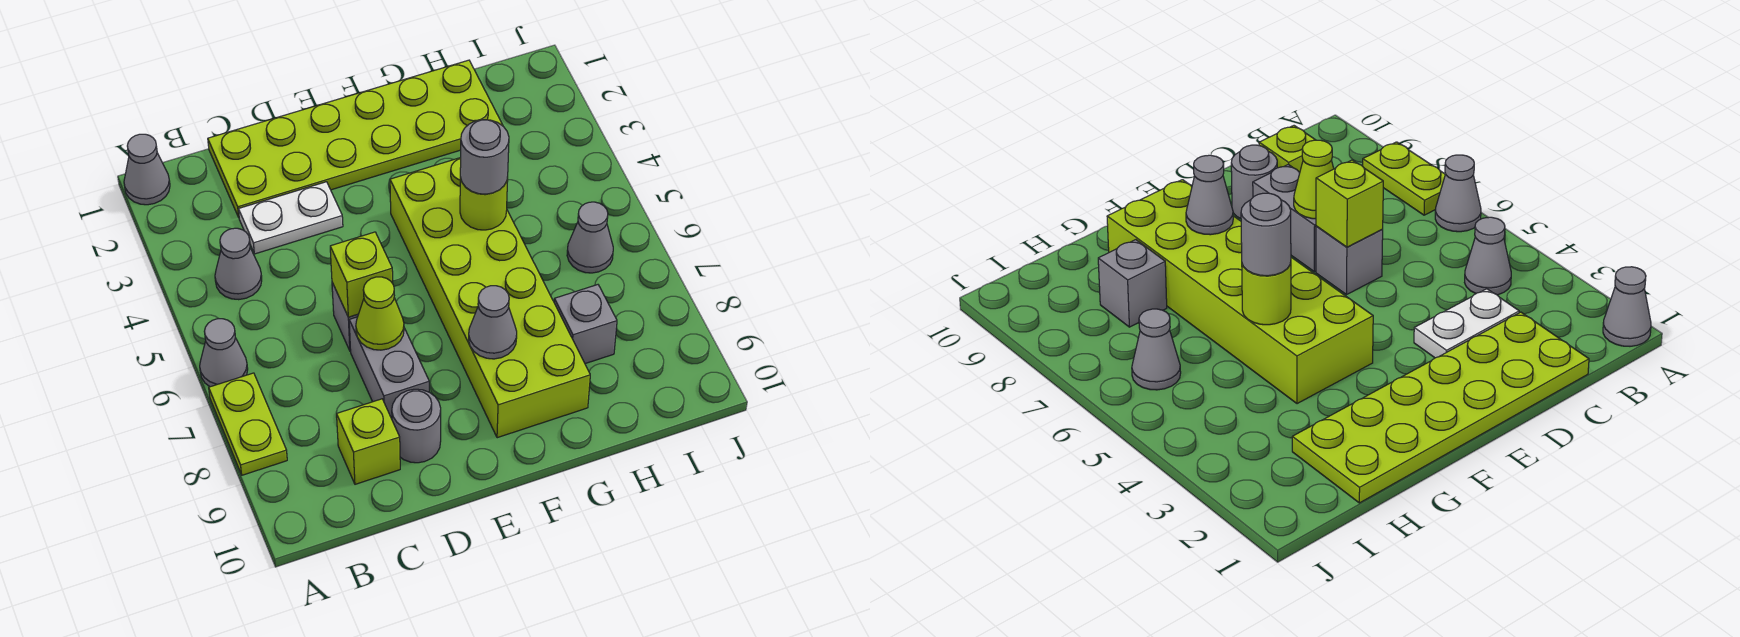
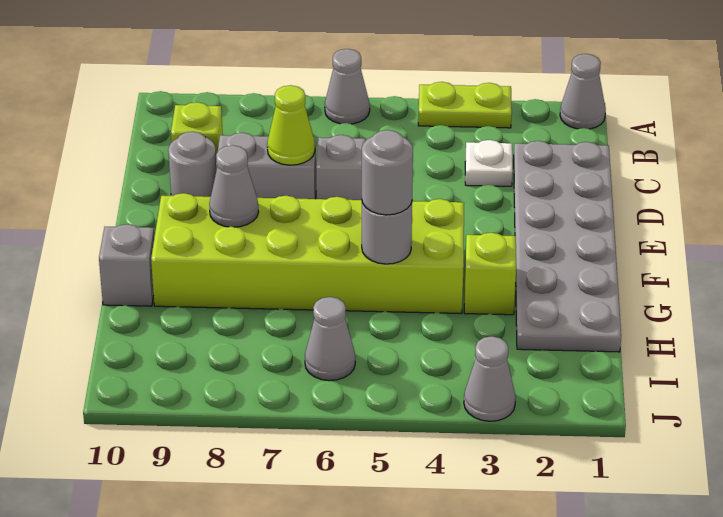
lime 1x2 plate [209,373,287,475] -> lime 1x2 plate moved to [418,82,512,128]
grey 1x1 cone [215,228,262,300] -> grey 1x1 cone moved to [464,336,516,421]
lime 2x6 plate [208,60,503,217] -> grey 2x6 plate [514,141,621,352]
white 1x2 plate [239,182,343,254] -> white 1x1 plate [465,140,513,186]
lime 1x1 brick [330,232,393,317] -> lime 1x1 brick moved to [464,233,516,315]
lime 1x1 round brick [460,177,508,230] -> grey 1x1 round brick [362,202,412,264]
grey 1x1 brick [554,285,617,364] -> grey 1x1 brick moved to [99,224,154,306]

